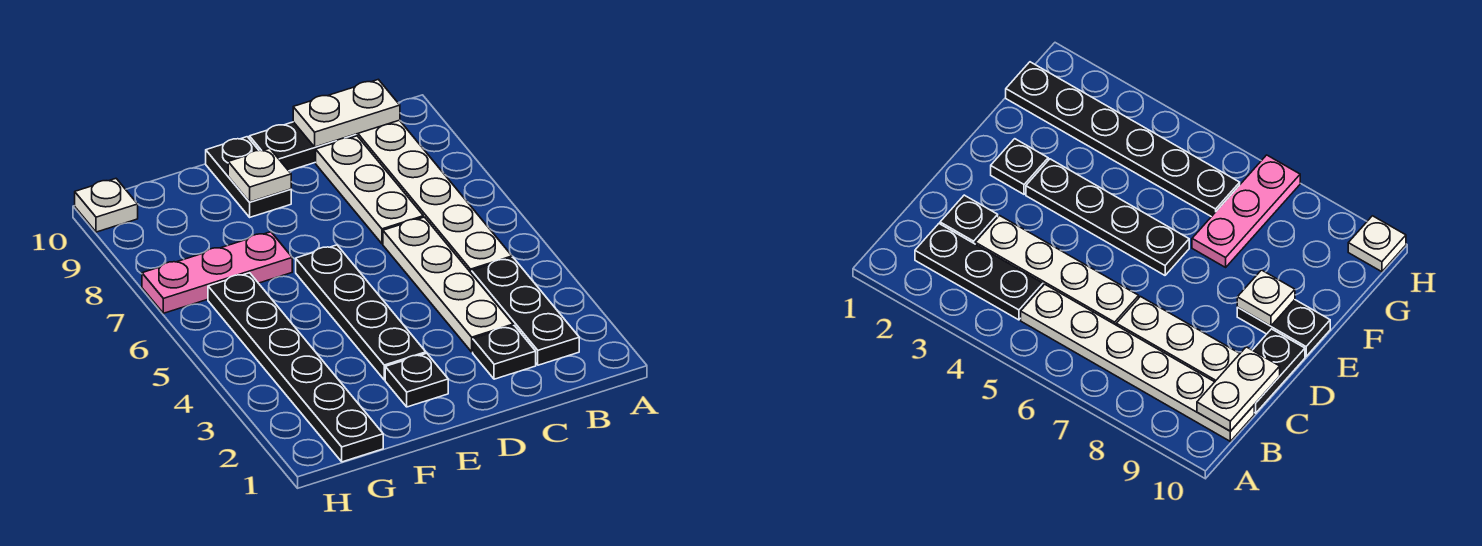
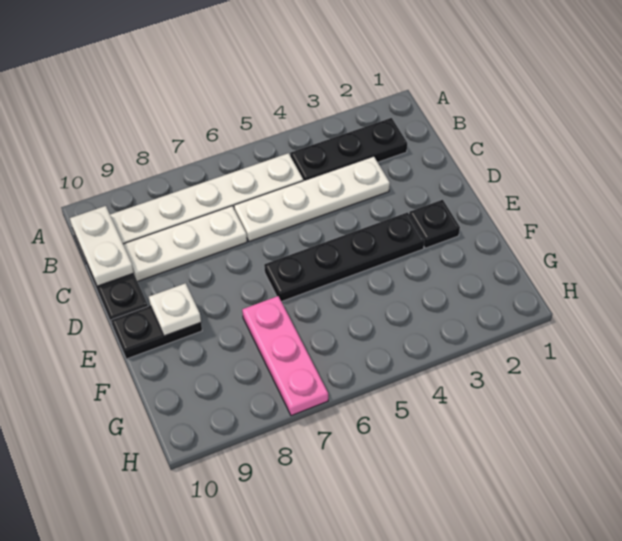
black 1x1 plate [473,326,536,379] -> none
black 1x6 plate [208,273,383,462] -> none
white 1x1 plate [75,179,138,232] -> none

